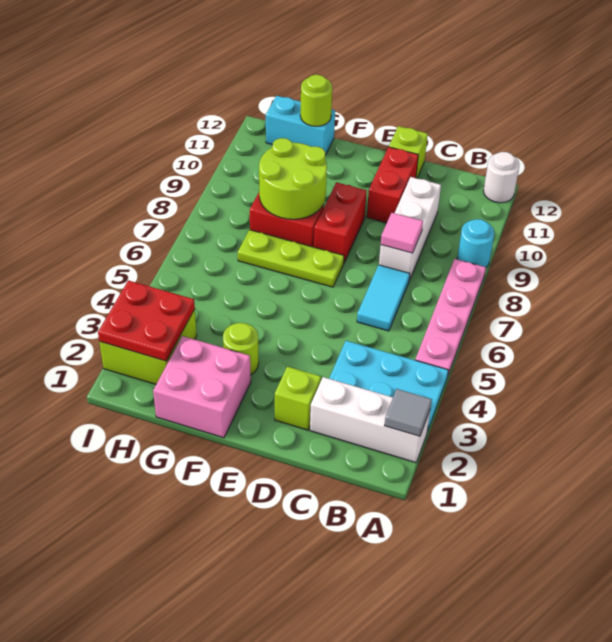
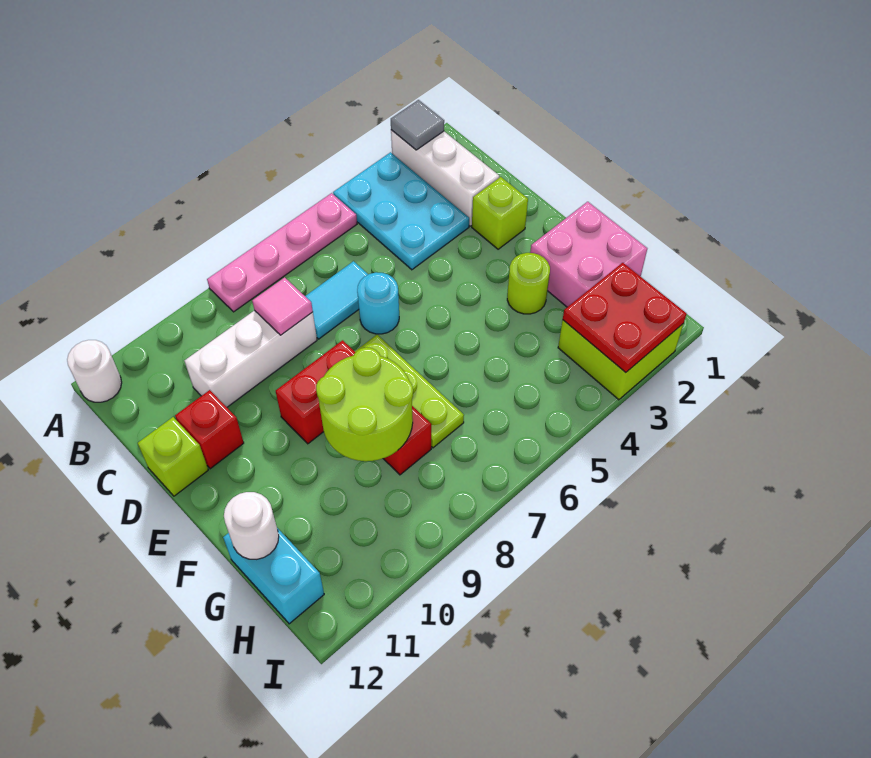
cyan 1x1 round brick [457,219,494,267] -> cyan 1x1 round brick moved to [357,272,399,334]
red 1x2 brick [367,147,418,223] -> red 1x1 brick [175,390,244,469]
lime 1x1 round brick [300,75,332,126] -> white 1x1 round brick [224,492,279,559]

